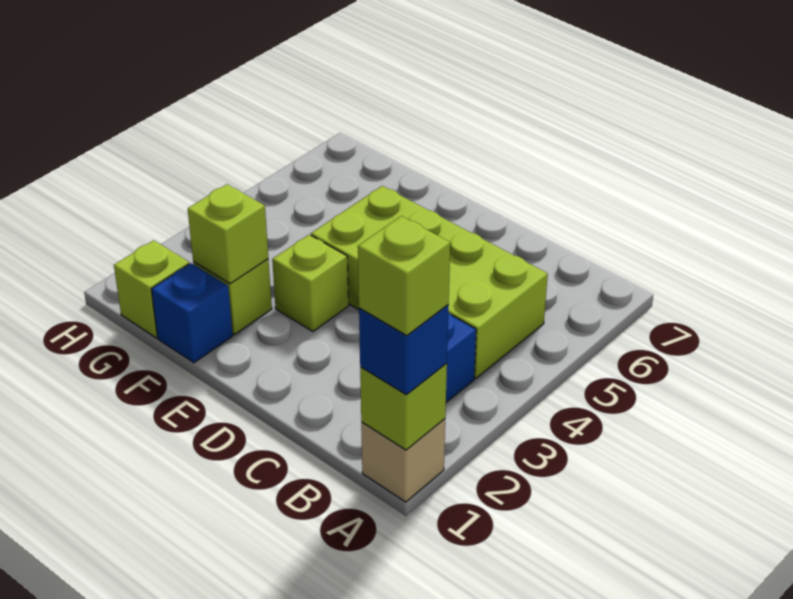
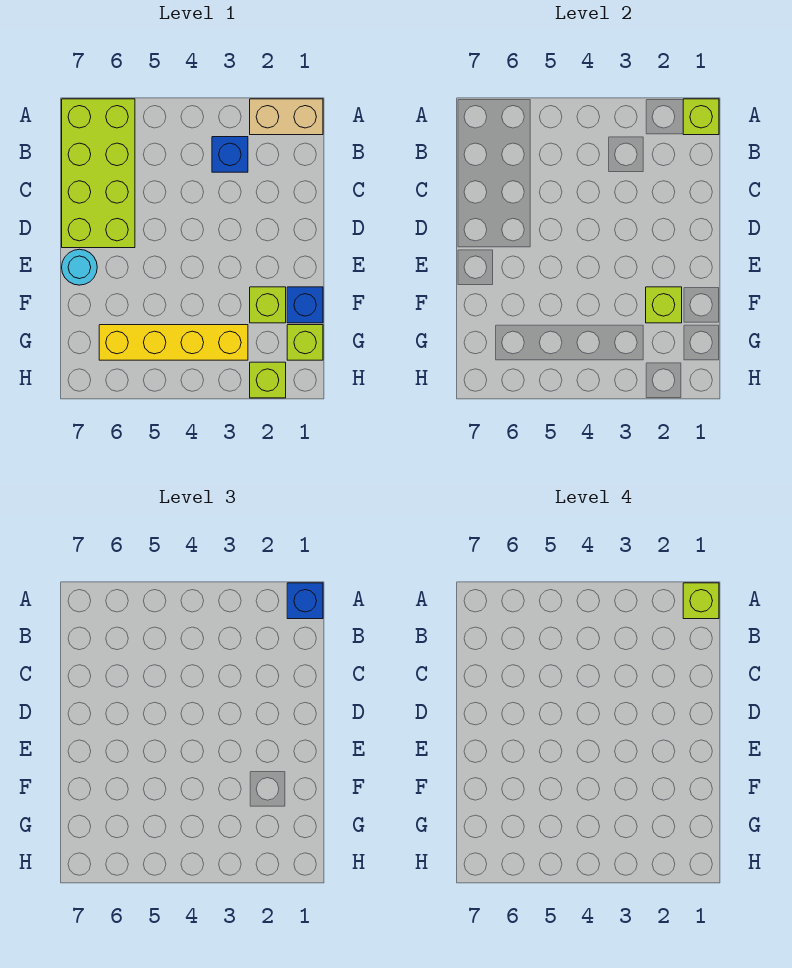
tan 1x1 brick [361,419,445,502] -> tan 1x2 brick [250,99,323,135]
lime 2x4 brick [311,186,548,378] -> lime 2x4 brick moved to [62,99,135,248]
lime 1x1 brick [272,235,349,332] -> lime 1x1 brick moved to [250,362,286,398]
none -> cyan 1x1 round brick [62,249,97,285]
none -> yellow 1x4 brick [99,325,248,360]

